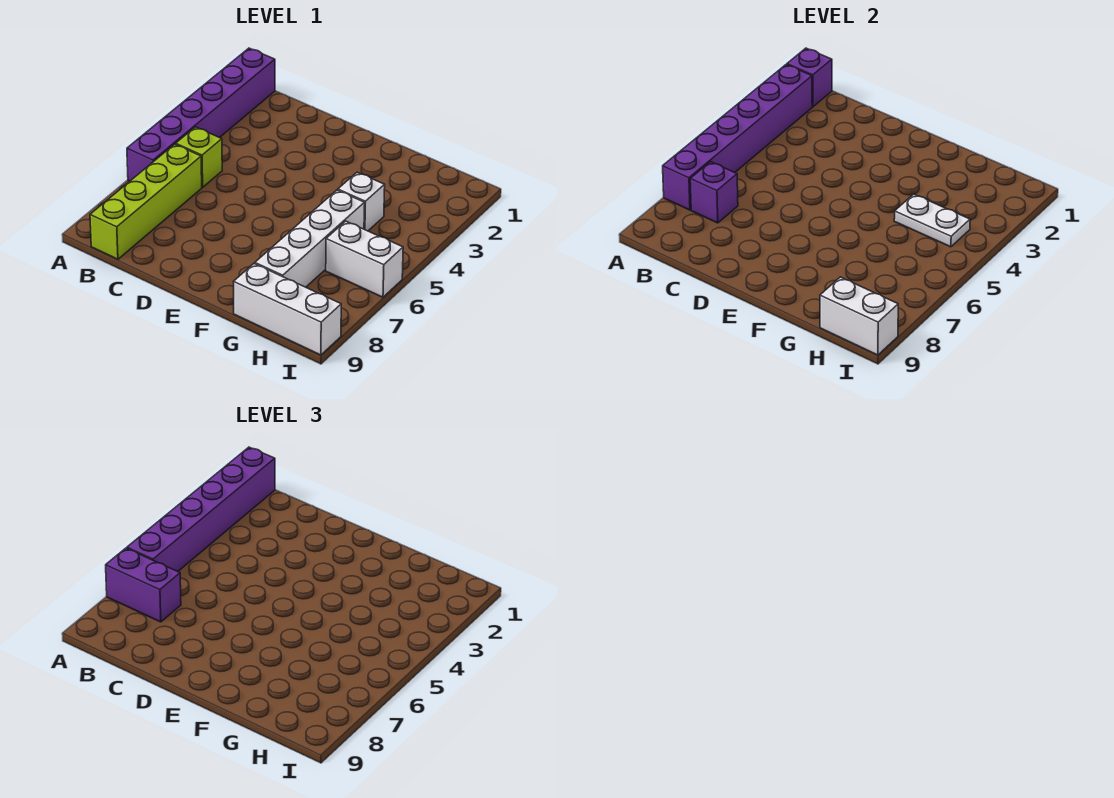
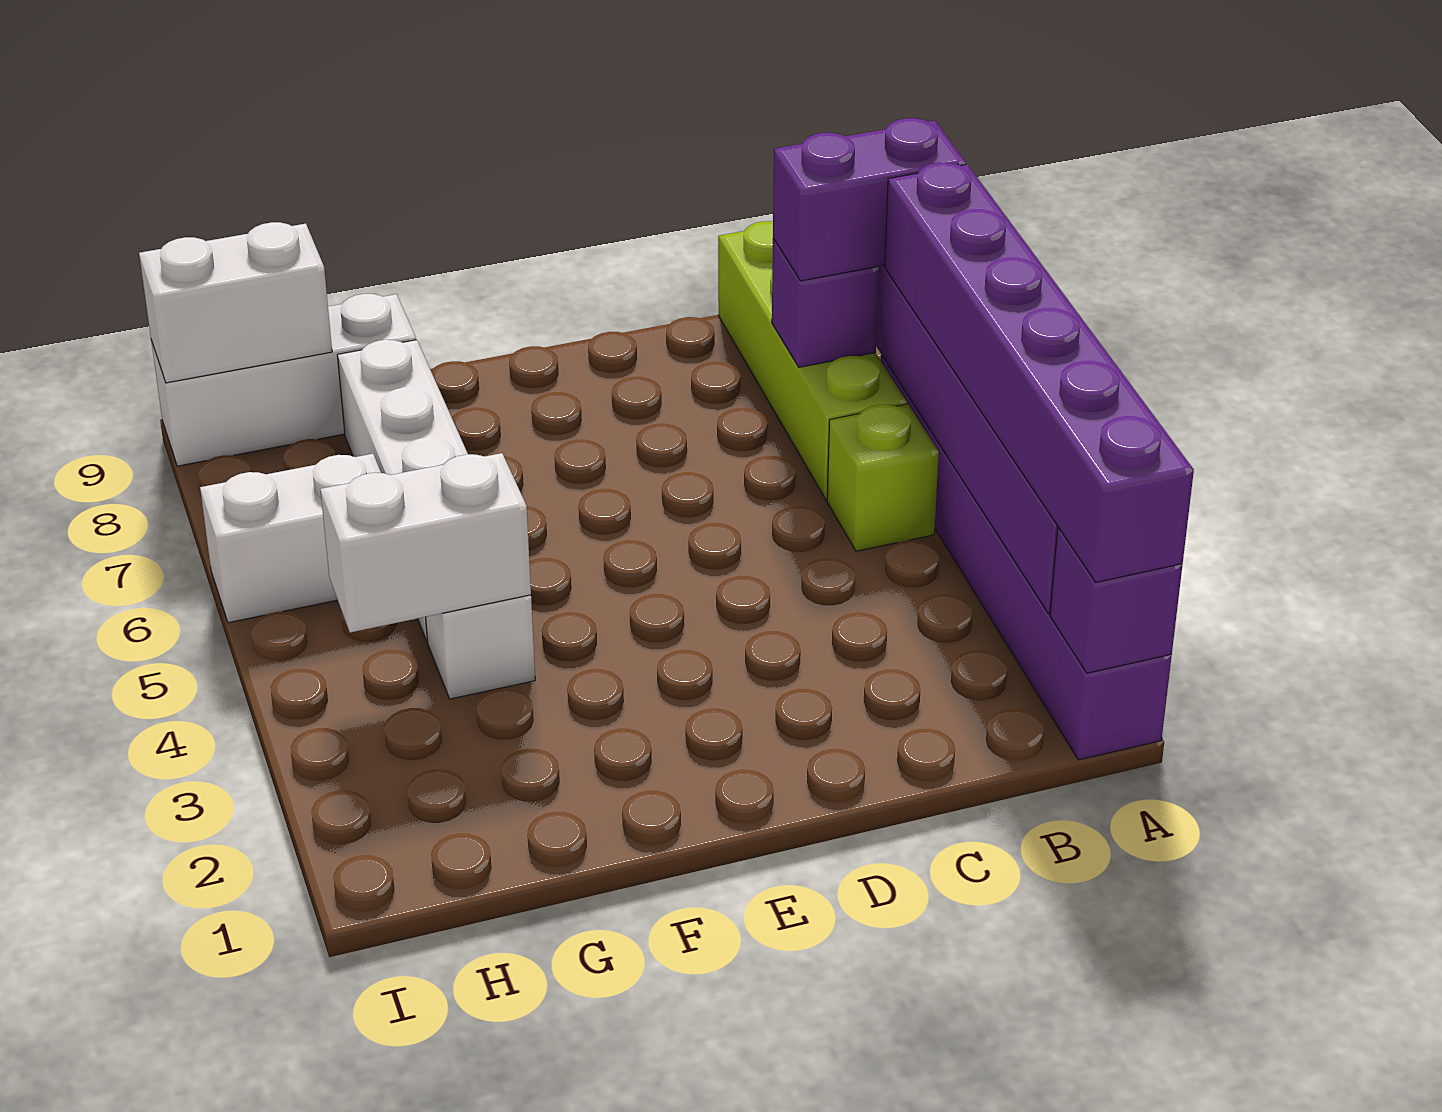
white 1x2 plate [894,194,970,247] -> white 1x2 brick [320,453,531,632]

